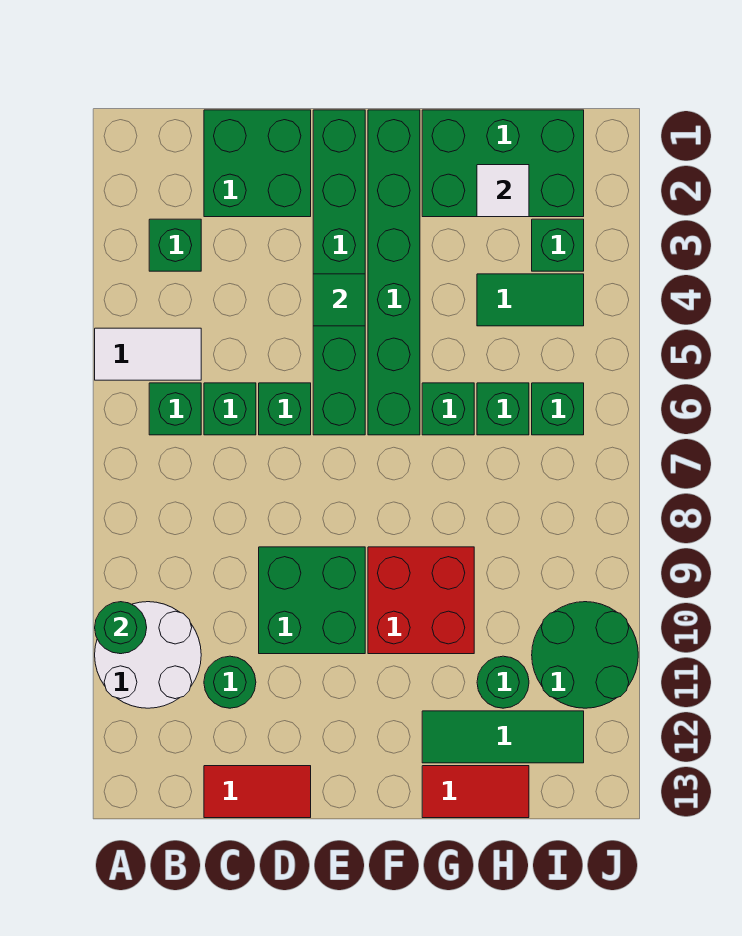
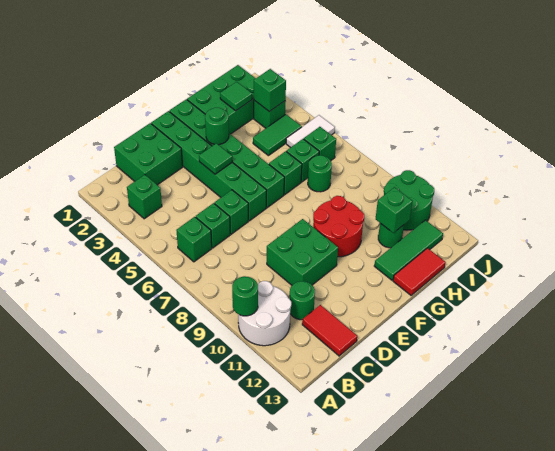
white 1x2 tile [95,328,201,380] -> white 1x2 tile moved to [286,115,335,148]
red 1x2 tile [204,766,311,818] -> red 1x2 tile turned to [302,305,357,356]
none -> green 1x1 round brick [205,108,229,145]
red 2x2 brick [368,547,474,654] -> red 2x2 round brick [313,196,364,257]
white 1x1 tile [477,165,529,217] -> green 1x1 tile [220,82,252,111]
none -> green 1x1 round brick [308,155,332,192]
none -> green 1x1 brick [376,187,412,233]
none -> green 1x1 brick [254,69,286,112]

